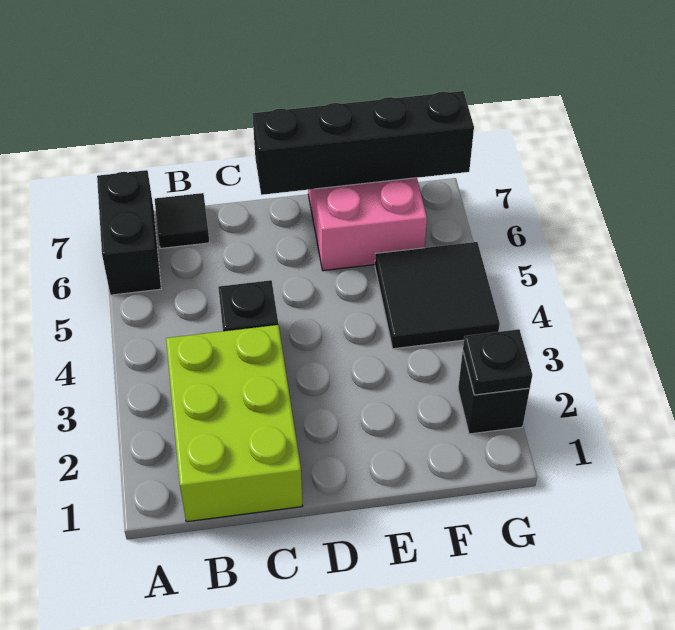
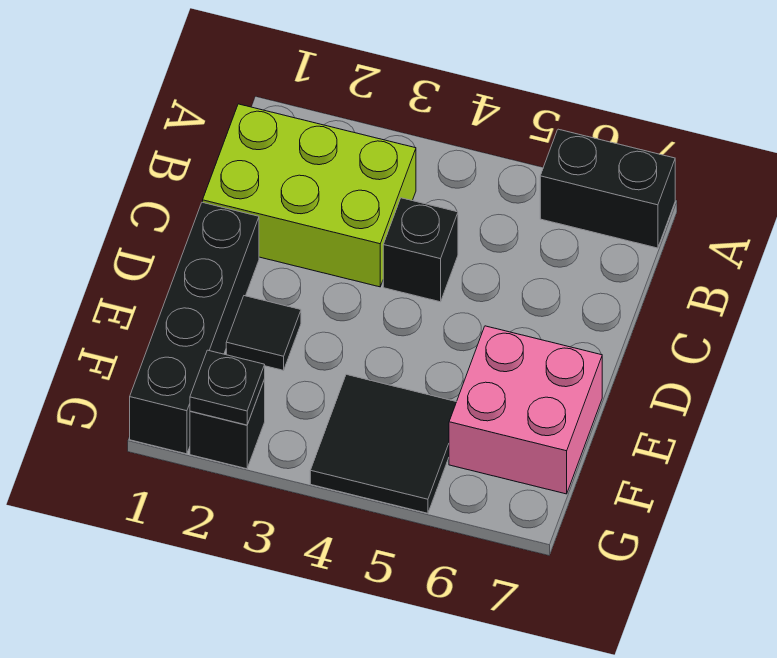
black 1x1 tile [155,193,210,249] -> black 1x1 tile moved to [226,296,301,370]
black 1x4 brick [252,91,474,195] -> black 1x4 brick moved to [130,202,259,454]

